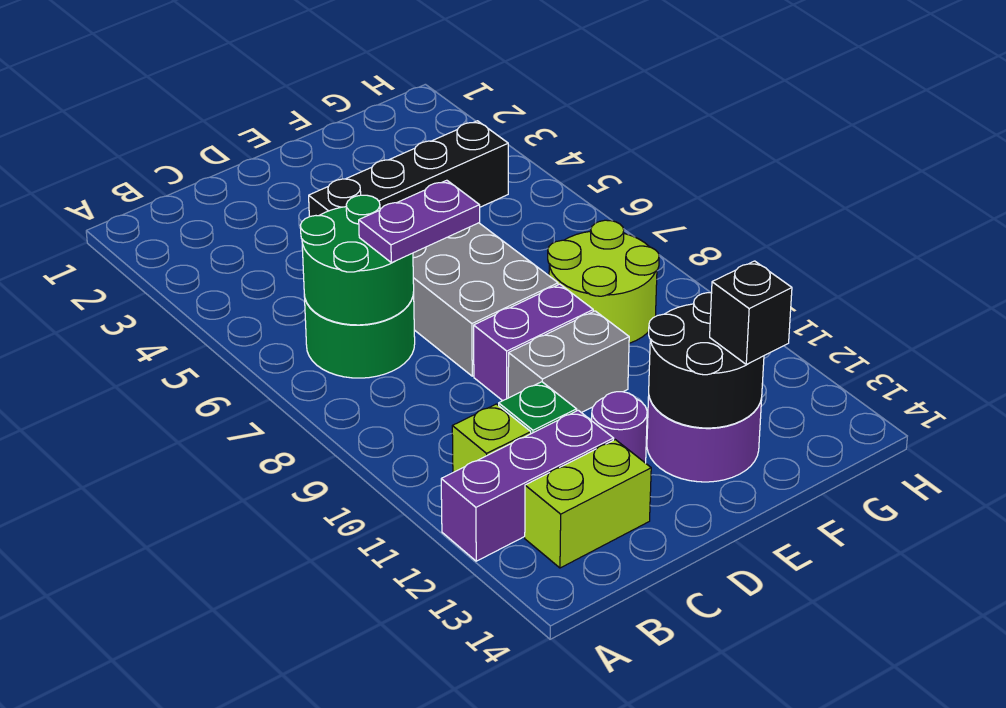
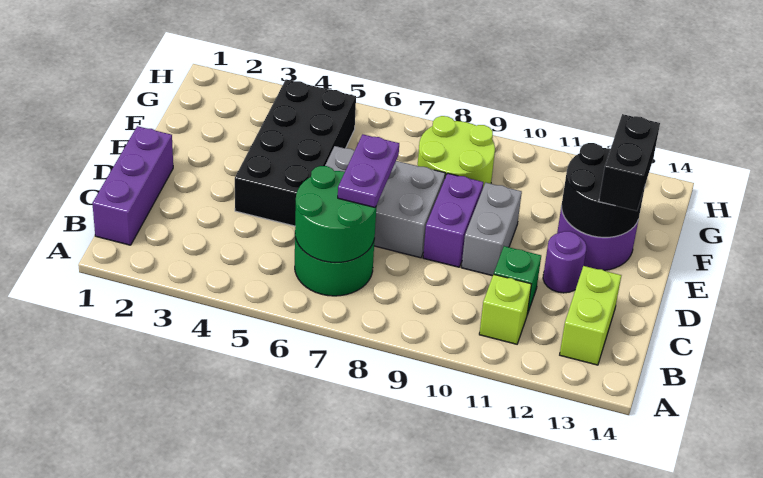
purple 1x3 brick [441,410,614,561] -> purple 1x3 brick moved to [92,126,173,245]
black 1x4 brick [309,121,508,217] -> black 2x4 brick [235,79,356,226]
black 1x1 brick [710,261,792,365] -> black 1x2 brick [599,114,660,211]

